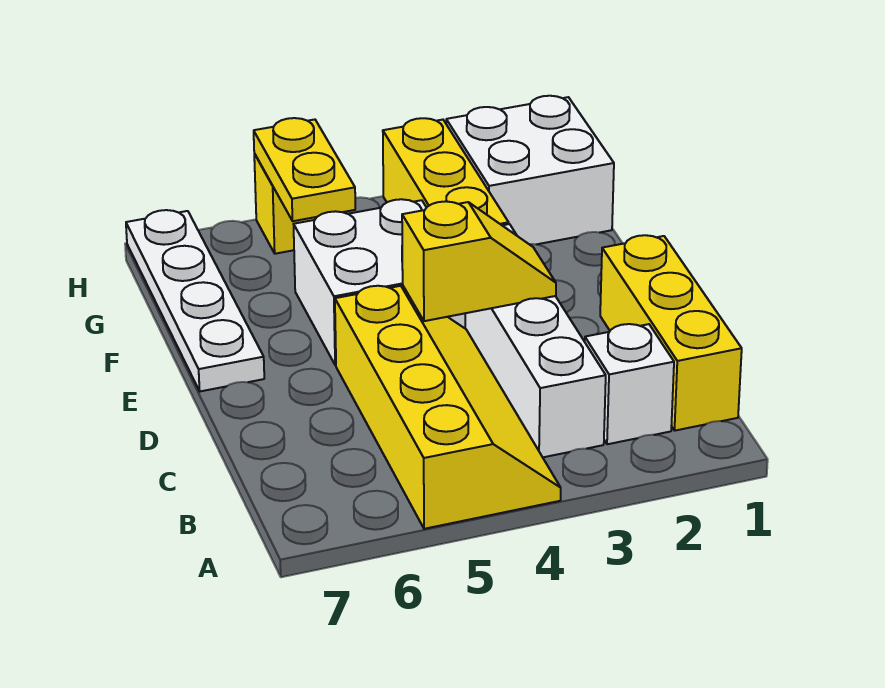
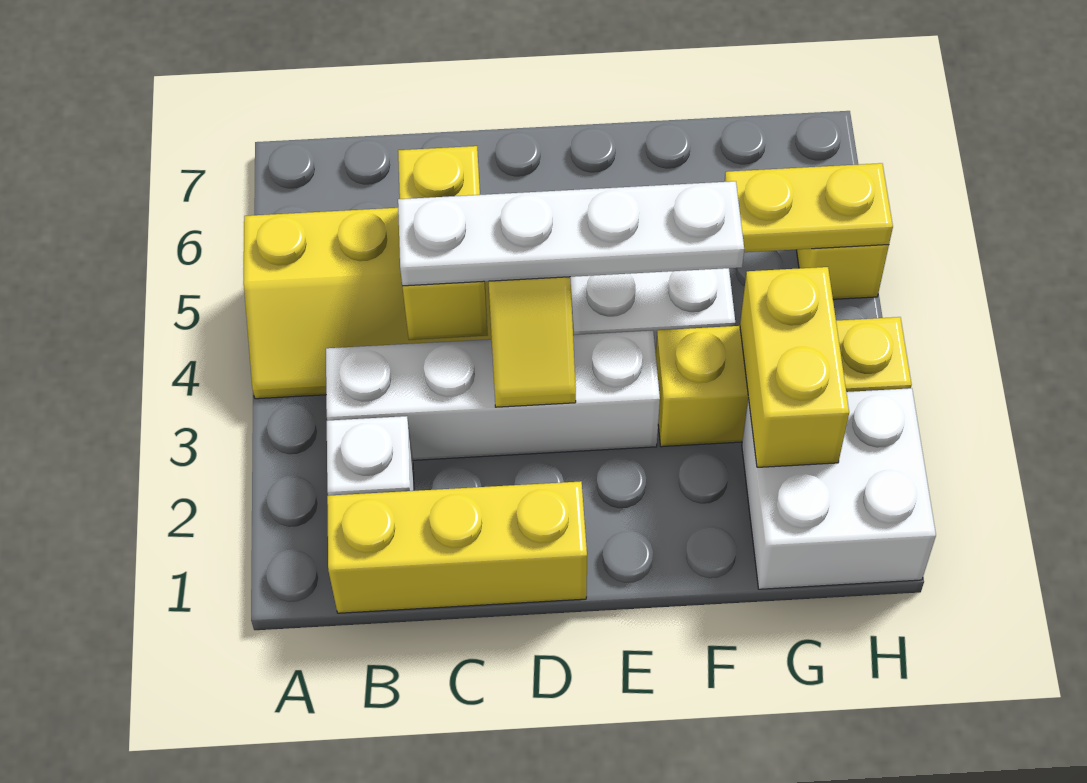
none -> yellow 1x2 brick [398,146,488,340]
white 1x4 plate [126,210,264,391] -> white 1x4 plate moved to [398,181,744,286]
none -> yellow 1x2 brick [740,267,849,467]

